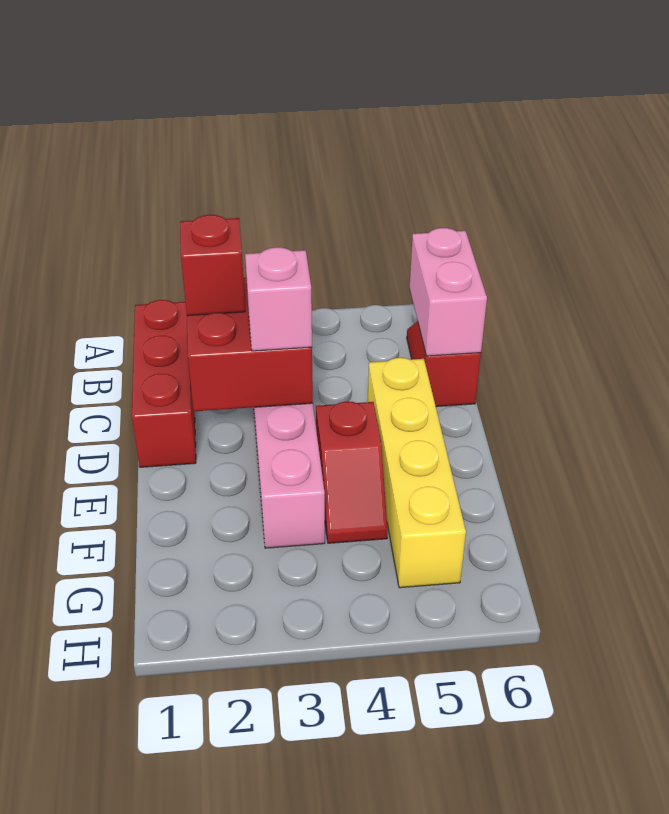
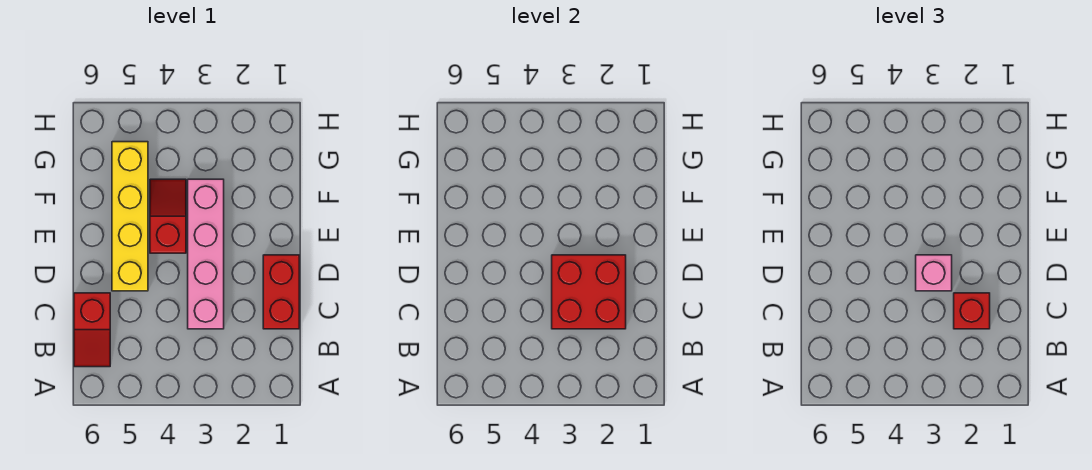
red 1x3 brick [132,300,196,467] -> red 1x2 brick [263,255,299,329]
pink 1x2 brick [410,228,487,356] -> none

